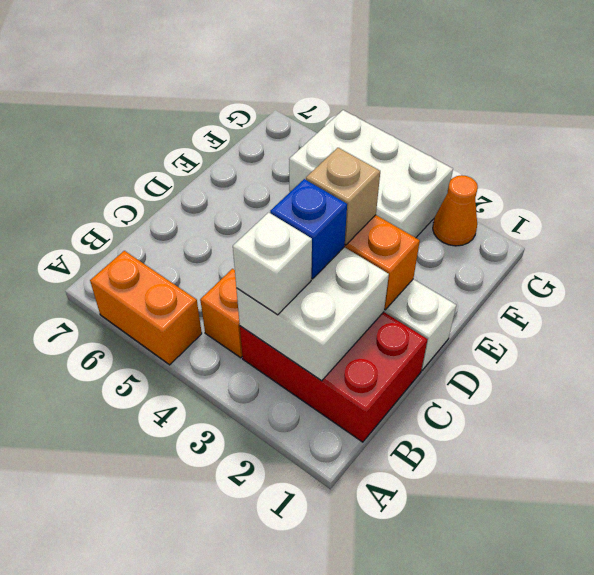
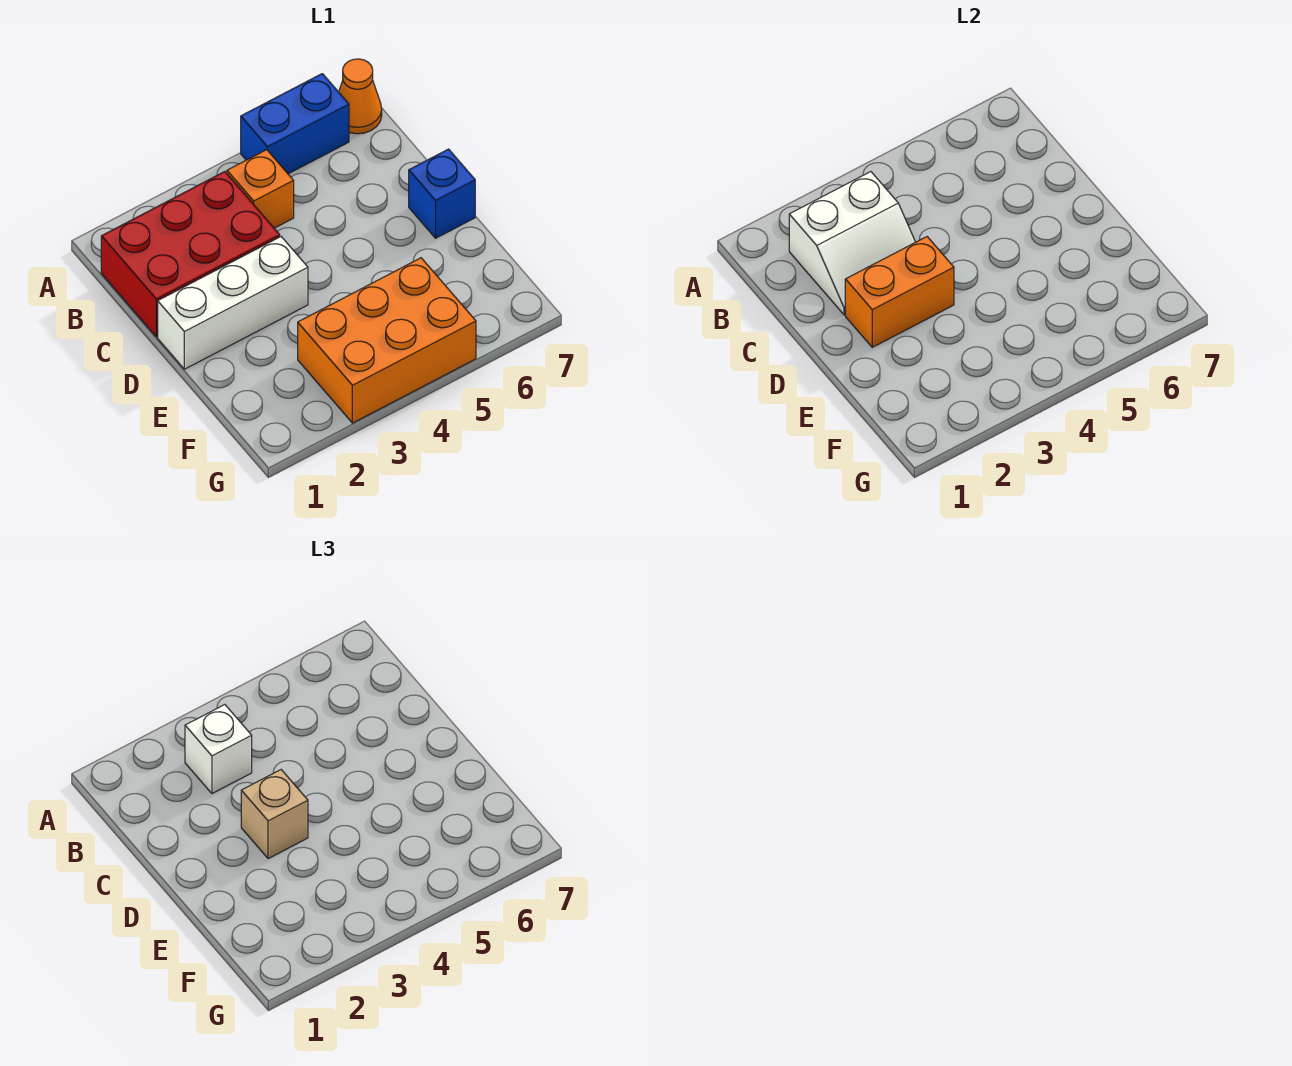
orange 1x2 brick [90,251,202,365] -> blue 1x2 brick [241,74,349,174]
white 2x2 brick [236,247,389,381] -> white 2x2 slope [789,172,915,315]
blue 1x1 brick [270,179,347,279] -> blue 1x1 brick moved to [409,149,475,238]
white 2x3 brick [289,110,453,238] -> orange 2x3 brick [298,258,476,423]
orange 1x1 cone [433,175,478,246] -> orange 1x1 cone moved to [339,59,382,134]

